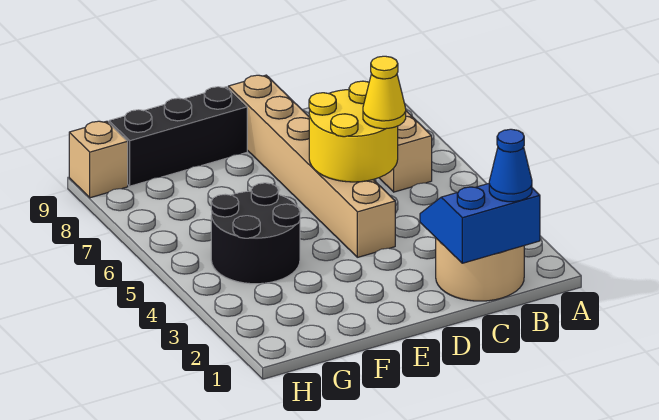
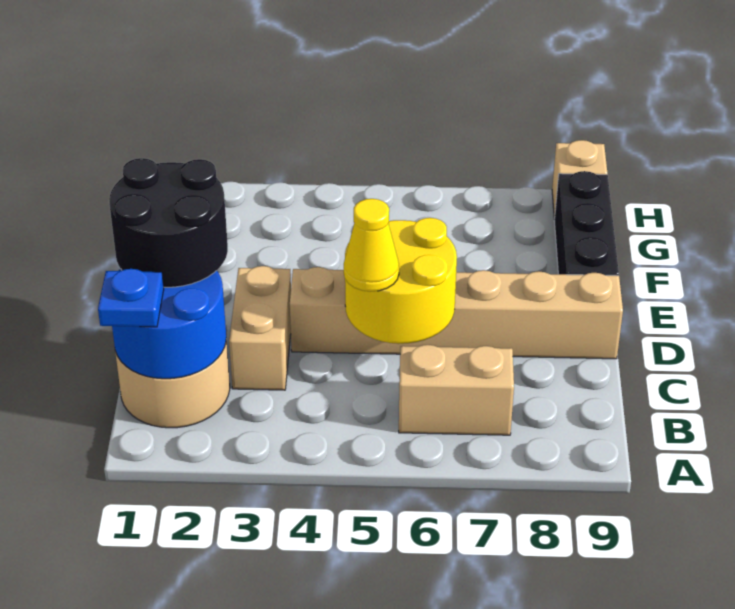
blue 2x2 slope [420,184,540,263] -> blue 2x2 round brick [112,269,226,379]
blue 1x1 cone [489,129,532,202] -> blue 1x1 plate [98,269,164,327]
none -> tan 1x2 brick [229,266,291,390]
black 2x2 round brick [211,183,300,284] -> black 2x2 round brick moved to [109,158,228,287]

